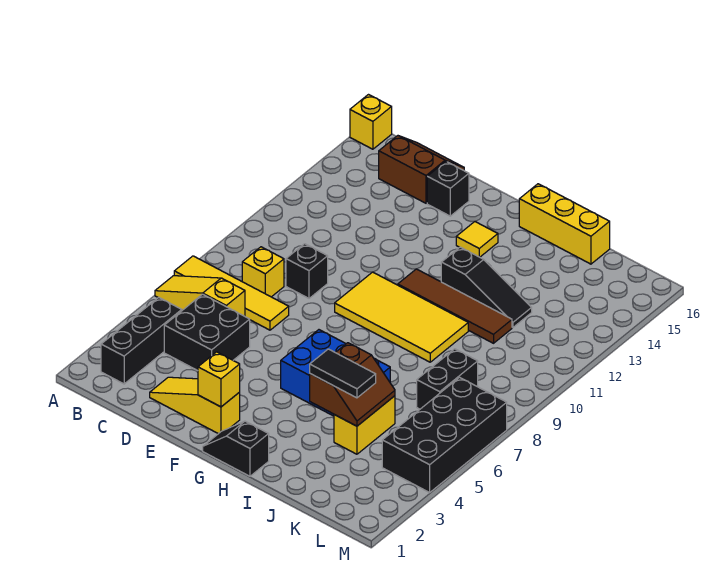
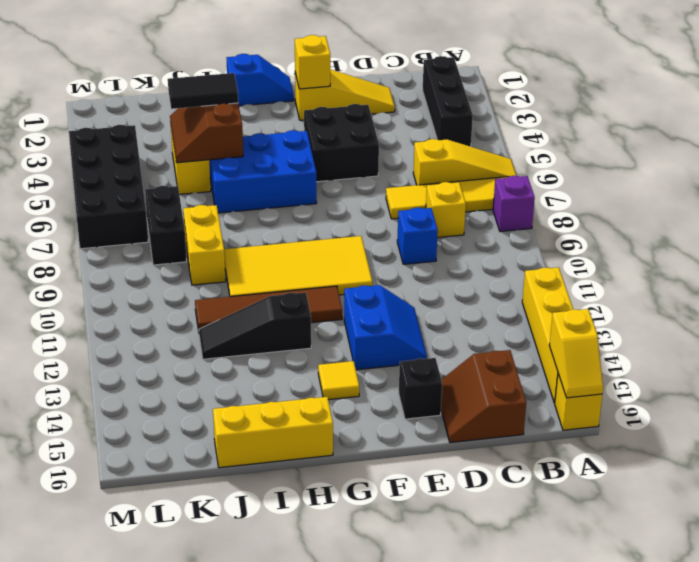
none -> purple 1x1 brick [493,176,535,232]
none -> yellow 1x4 brick [522,267,573,403]
none -> yellow 1x2 slope [549,309,603,398]
black 2x2 brick [164,294,250,371] -> black 2x2 brick moved to [304,104,379,182]
brown 2x2 slope [379,136,464,203] -> brown 2x2 slope turned to [441,350,526,443]
black 1x1 brick [286,244,328,298] -> blue 1x1 brick [397,208,438,264]
none -> blue 2x2 slope [344,285,427,370]
black 1x2 slope [203,421,269,476] -> blue 1x2 slope [226,54,294,106]
none -> yellow 1x2 brick [183,205,226,285]

